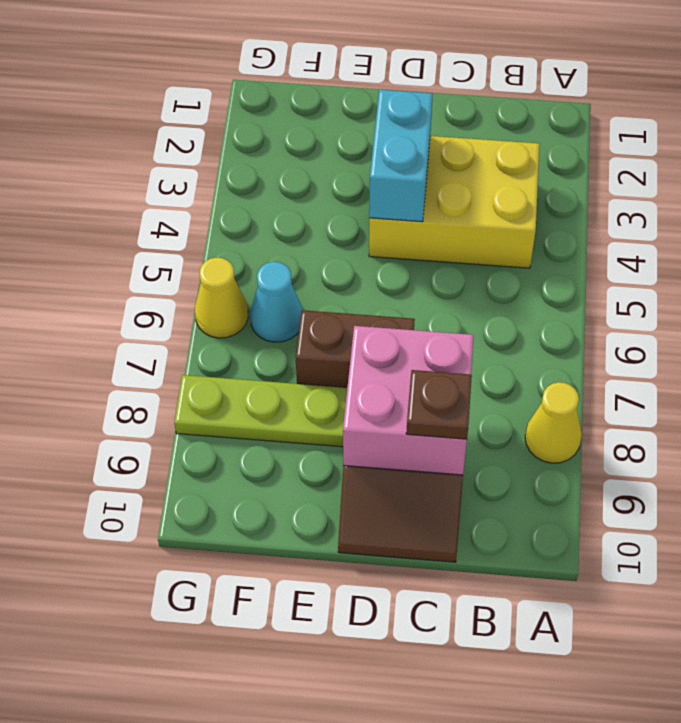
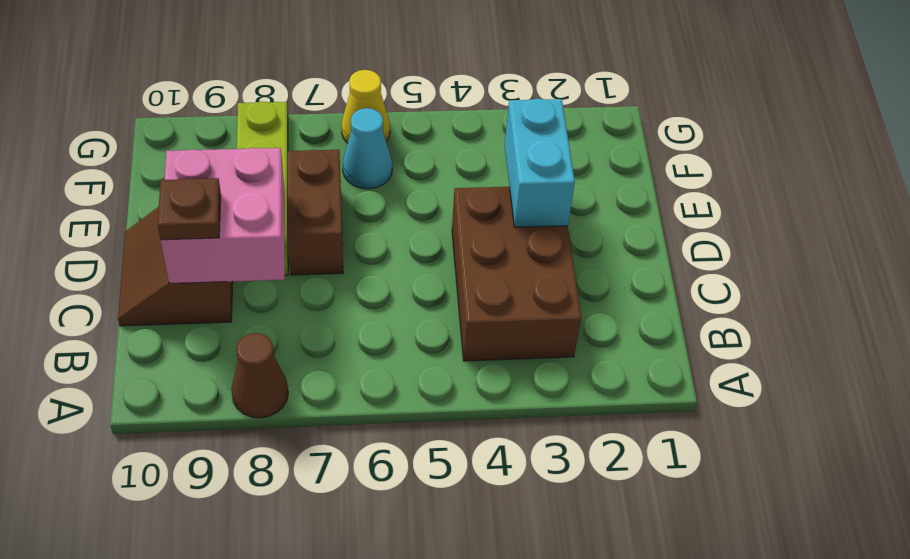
yellow 1x1 cone [525,382,582,463] -> brown 1x1 cone [231,333,288,418]
yellow 2x3 brick [369,136,540,268] -> brown 2x3 brick [452,187,581,361]
cyan 1x2 brick [369,90,433,222] -> cyan 1x2 brick turned to [505,99,575,227]

